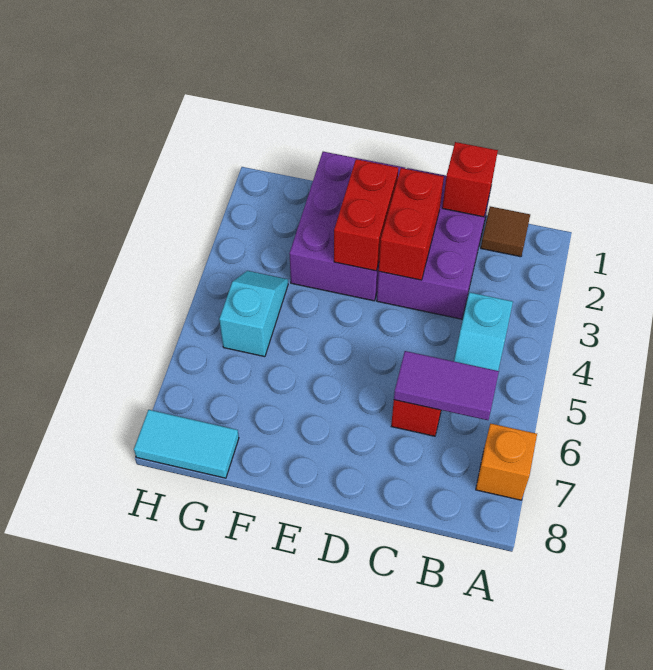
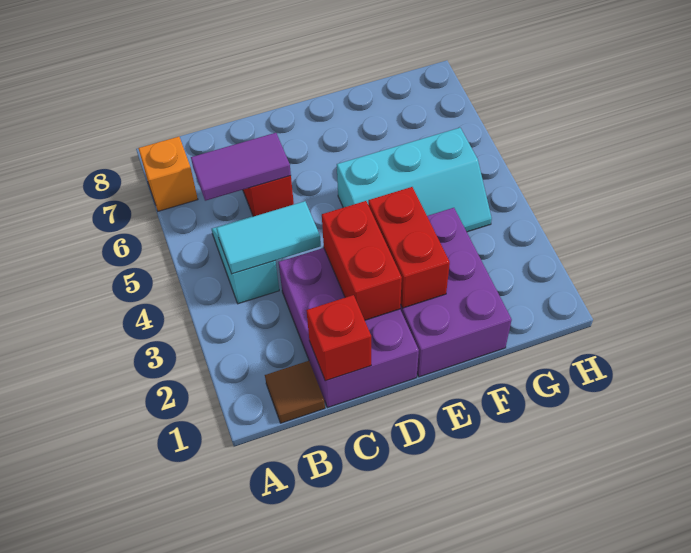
cyan 1x2 slope [219,271,288,357] -> cyan 2x3 slope [337,128,492,232]
cyan 1x2 tile [134,410,239,478] -> cyan 1x2 tile moved to [217,201,321,274]

